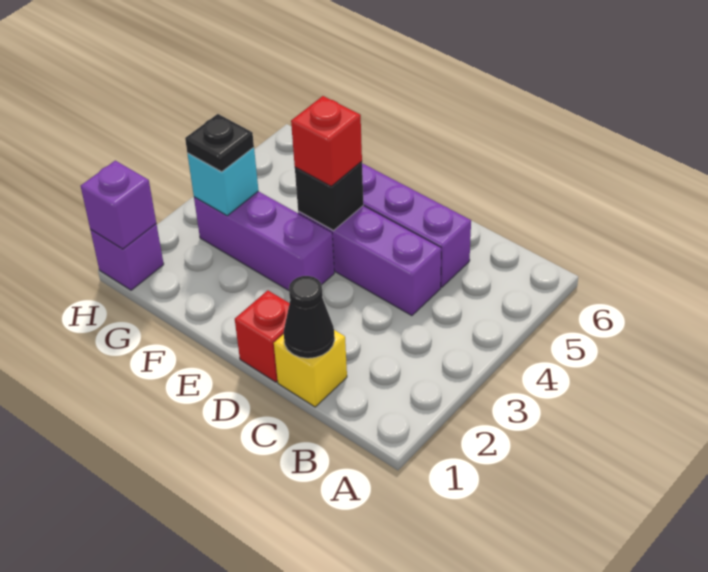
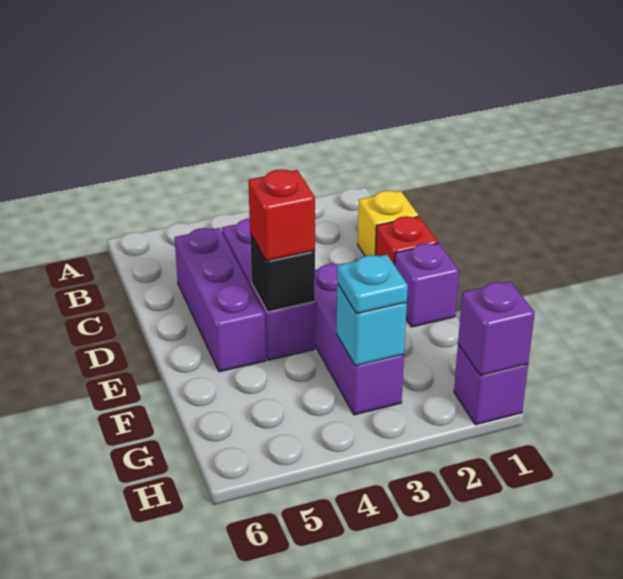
black 1x1 cone [284,276,335,358] -> none
none -> purple 1x1 brick [395,243,459,327]
black 1x1 plate [185,114,254,172] -> cyan 1x1 plate [337,255,408,314]

